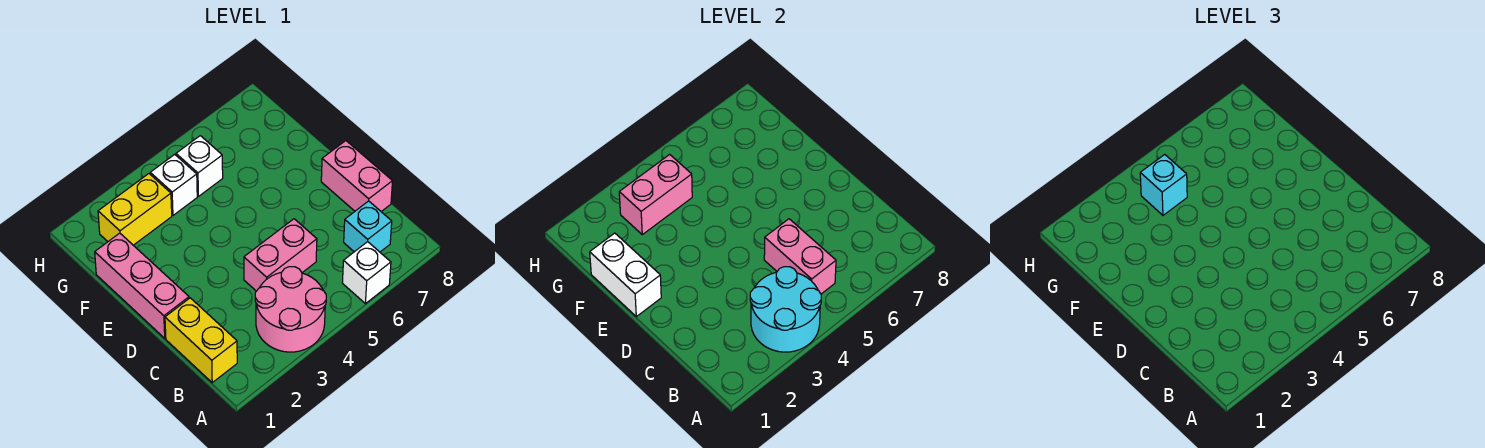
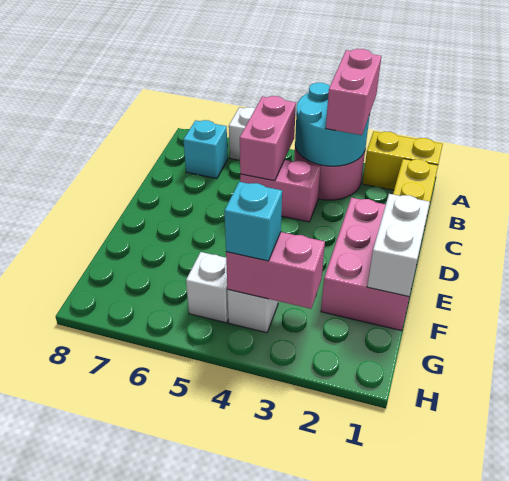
pink 1x2 brick [321,141,392,212] -> pink 1x2 brick moved to [326,49,381,135]
pink 1x3 brick [95,233,189,338] -> pink 2x3 brick [321,198,418,331]
yellow 1x2 brick [98,174,172,245] -> yellow 1x2 brick moved to [363,131,443,190]

